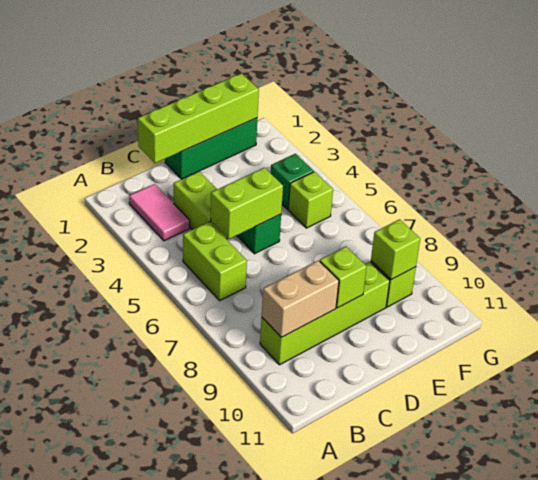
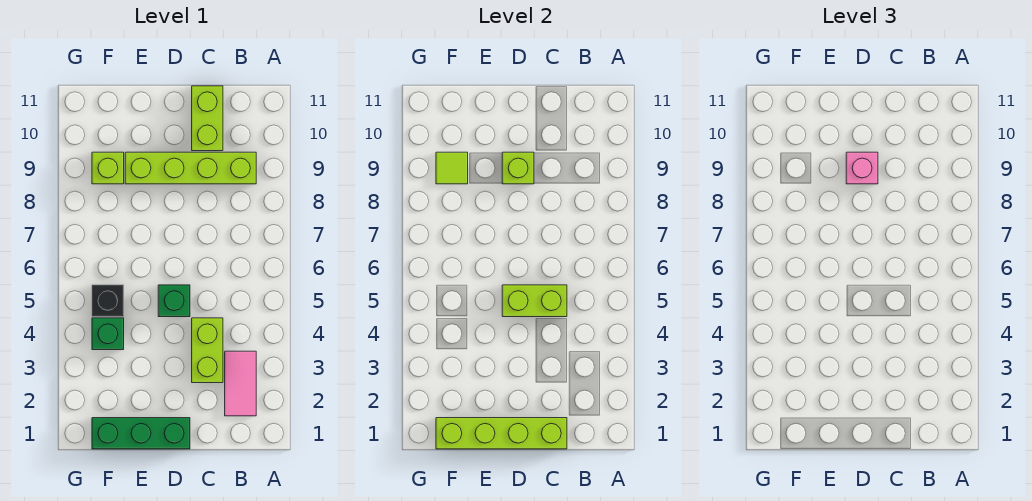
lime 1x2 brick [183,222,247,300] -> lime 1x2 brick moved to [192,86,223,151]
tan 1x2 brick [262,260,339,337] -> none
none -> pink 1x1 brick [846,152,878,184]
lime 1x1 brick [288,172,333,228] -> black 1x1 brick [92,285,124,317]
lime 1x1 brick [371,219,420,280] -> lime 1x1 tile [436,152,468,184]

